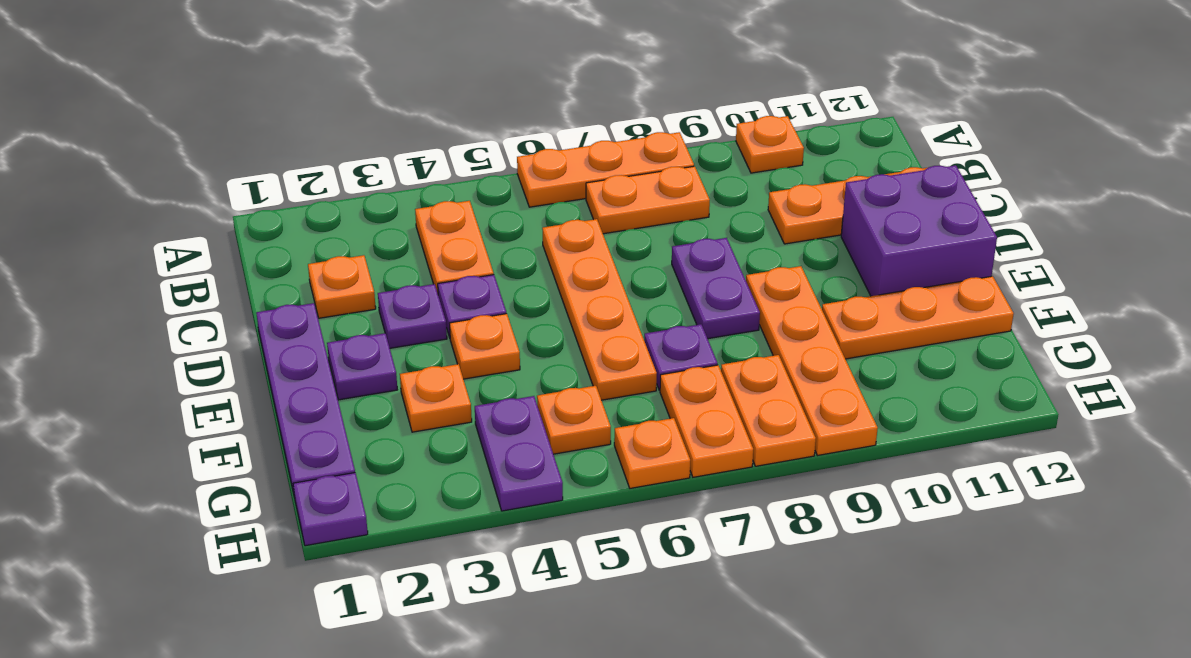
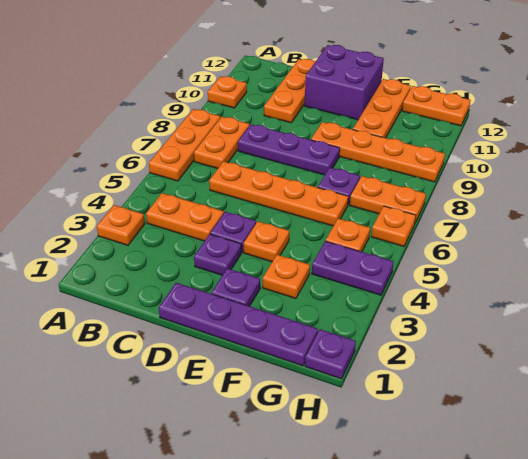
orange 1x1 plate [308,255,376,318] -> orange 1x1 plate moved to [97,205,145,245]
purple 1x2 plate [672,238,760,339] -> purple 1x3 plate [238,124,340,175]
orange 1x2 plate [721,355,816,466] -> orange 1x2 plate moved to [402,86,471,126]

